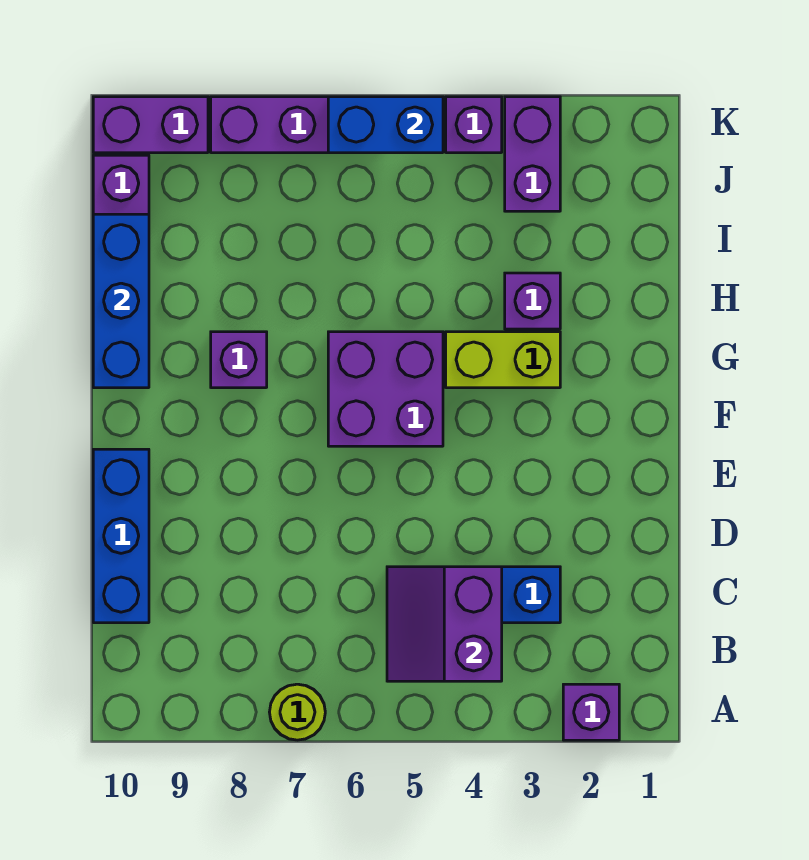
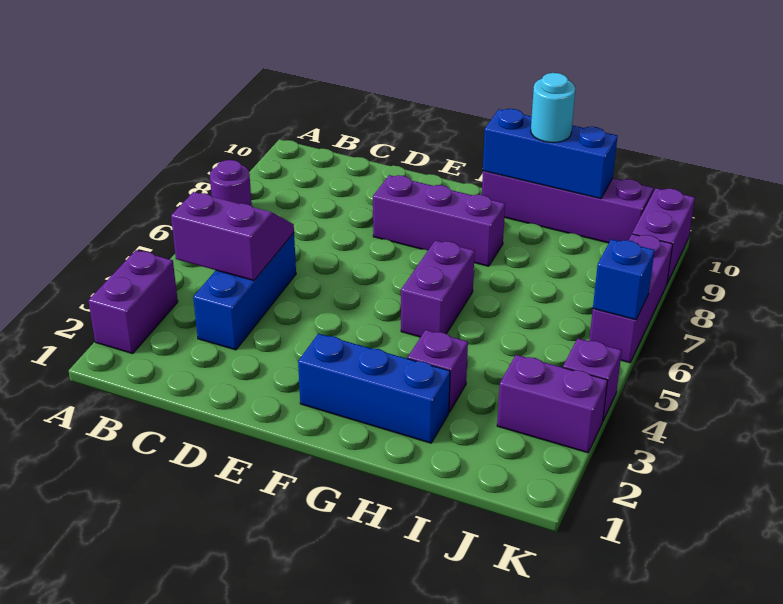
purple 1x1 brick [563,684,619,740] -> purple 1x2 brick [88,250,178,354]
lime 1x1 round brick [270,684,325,740] -> purple 1x1 round brick [210,160,252,206]
blue 1x3 brick [93,449,149,623] -> blue 1x3 brick moved to [298,334,450,443]
purple 2x2 brick [328,332,443,446] -> purple 1x2 brick [401,240,475,337]
lime 1x2 brick [446,332,560,388] -> none
purple 1x1 brick [211,332,267,388] -> purple 1x3 brick [373,175,505,266]
none -> cyan 1x1 round brick [531,73,575,143]
blue 1x2 brick [328,97,443,153] -> blue 1x1 brick [593,239,655,320]

